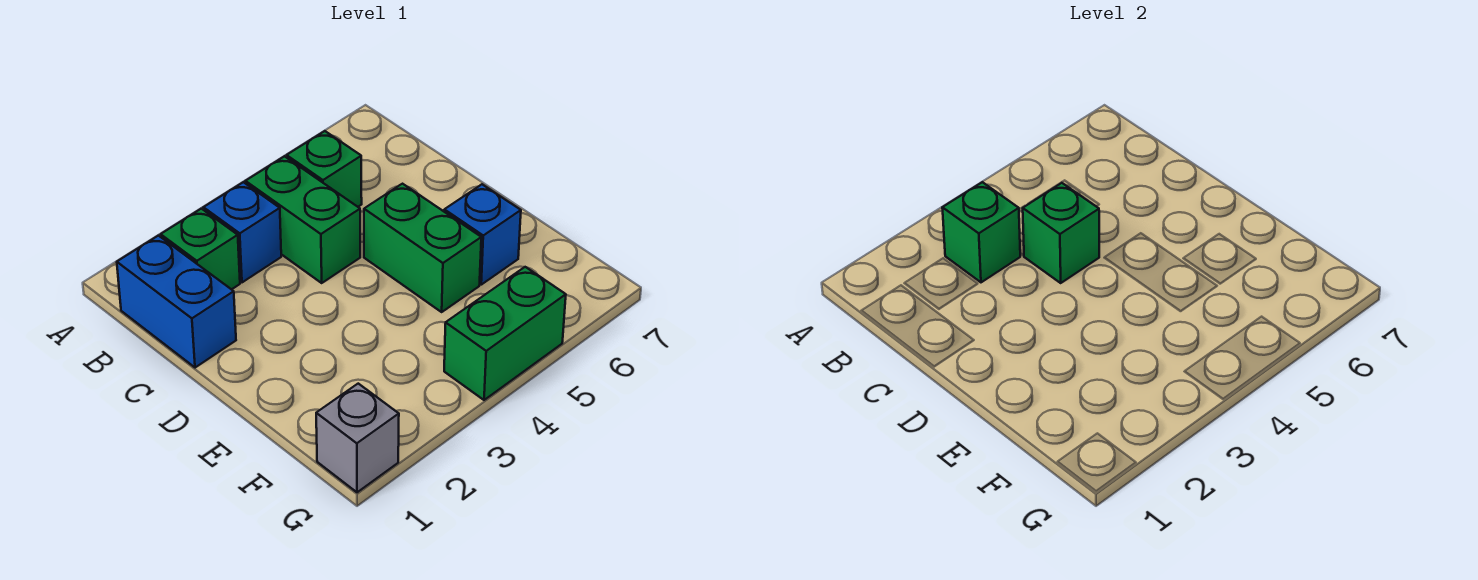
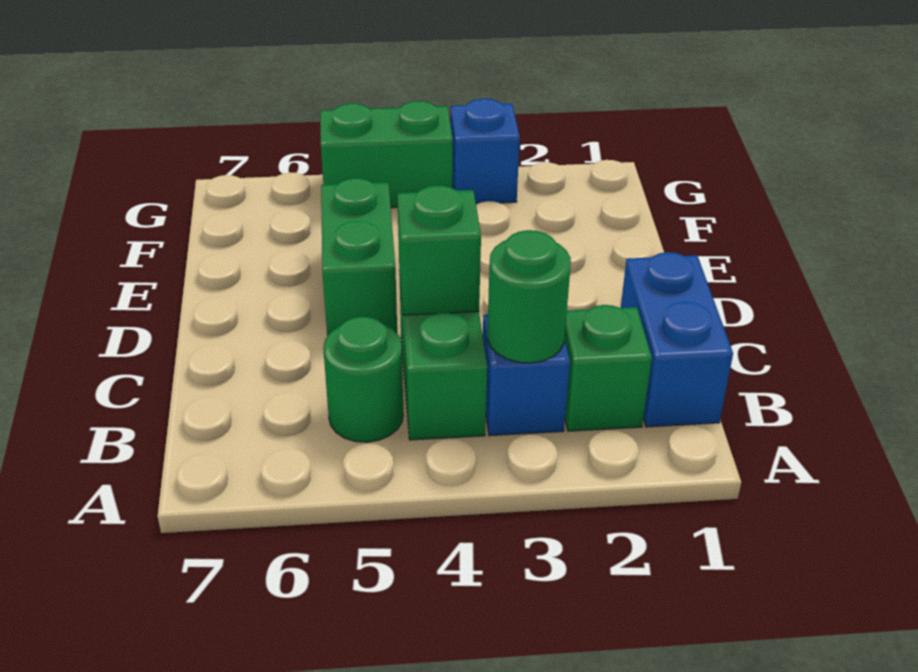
green 1x1 brick [942,182,1020,282] -> green 1x1 round brick [487,230,571,363]
green 1x1 brick [287,131,362,207] -> green 1x1 round brick [323,317,403,442]
blue 1x1 brick [444,184,521,285] -> blue 1x1 brick moved to [451,99,520,204]
grey 1x1 brick [316,384,399,492] -> none

